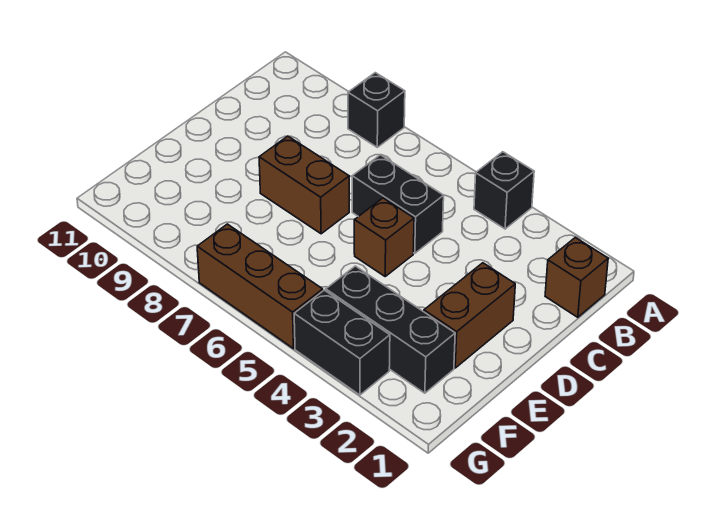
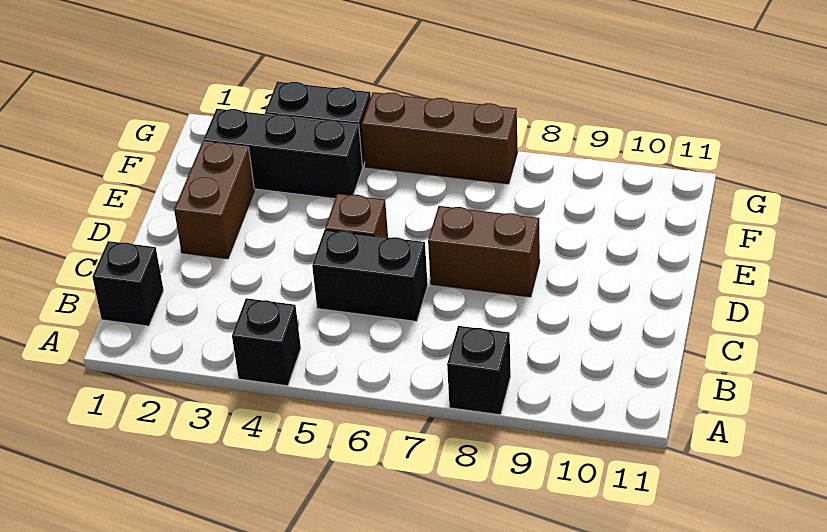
brown 1x1 brick [545,238,608,317] -> black 1x1 brick [92,241,164,326]

